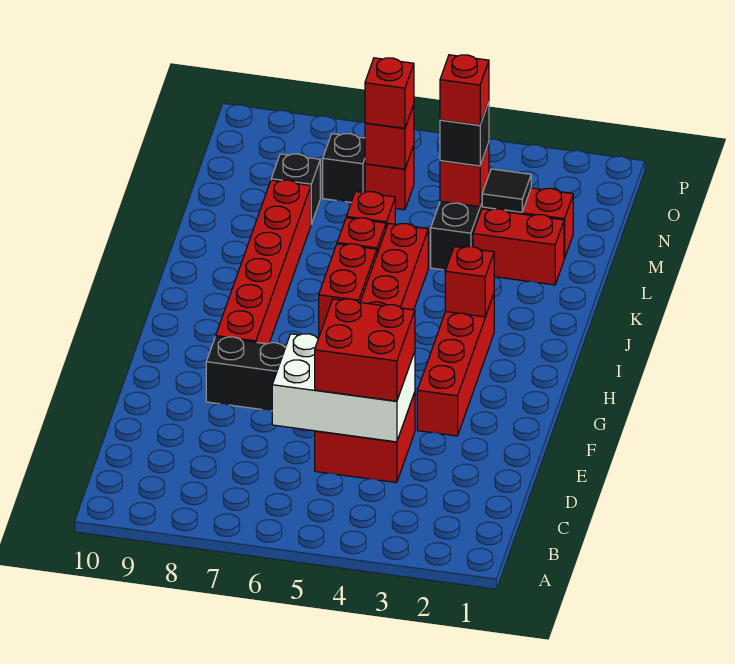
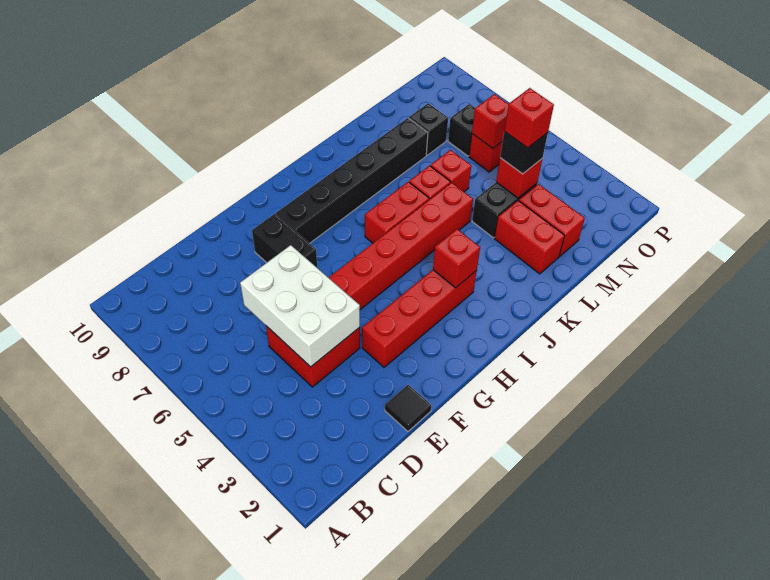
red 2x2 brick [315,299,415,401] -> none
red 1x6 brick [216,180,311,344] -> black 1x6 brick [276,118,428,243]
black 1x1 tile [482,169,531,212] -> black 1x1 tile moved to [385,385,431,431]
red 1x1 brick [365,58,414,128] -> none

